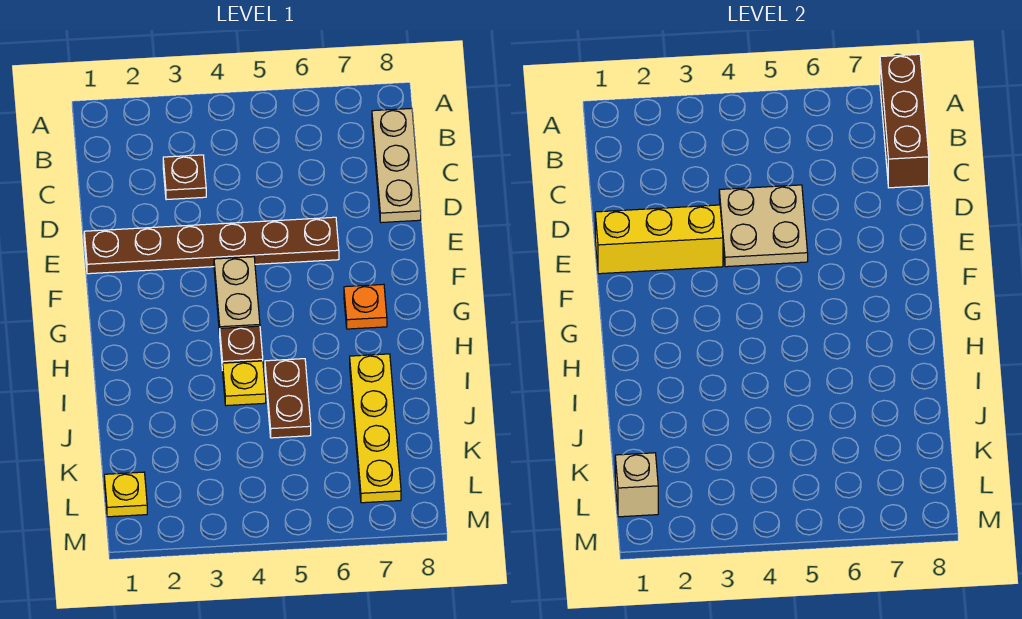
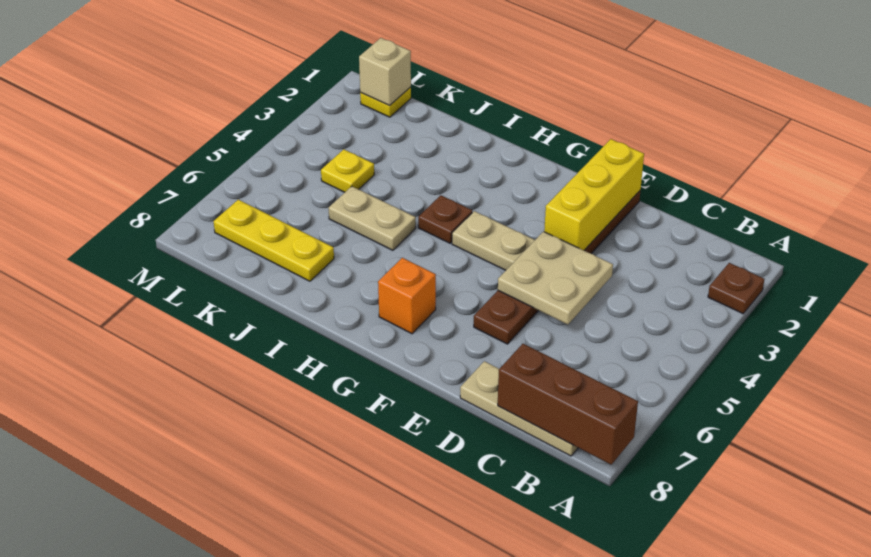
brown 1x1 plate [163,155,206,200] -> brown 1x1 plate moved to [708,263,764,314]
orange 1x1 plate [344,284,387,329] -> orange 1x1 brick [378,258,436,334]
yellow 1x1 plate [223,361,266,406] -> yellow 1x1 plate moved to [321,149,374,192]
brown 1x2 plate [265,359,311,438] -> tan 1x2 plate [328,186,416,250]
yellow 1x4 plate [350,354,401,503] -> yellow 1x3 plate [214,200,334,281]

